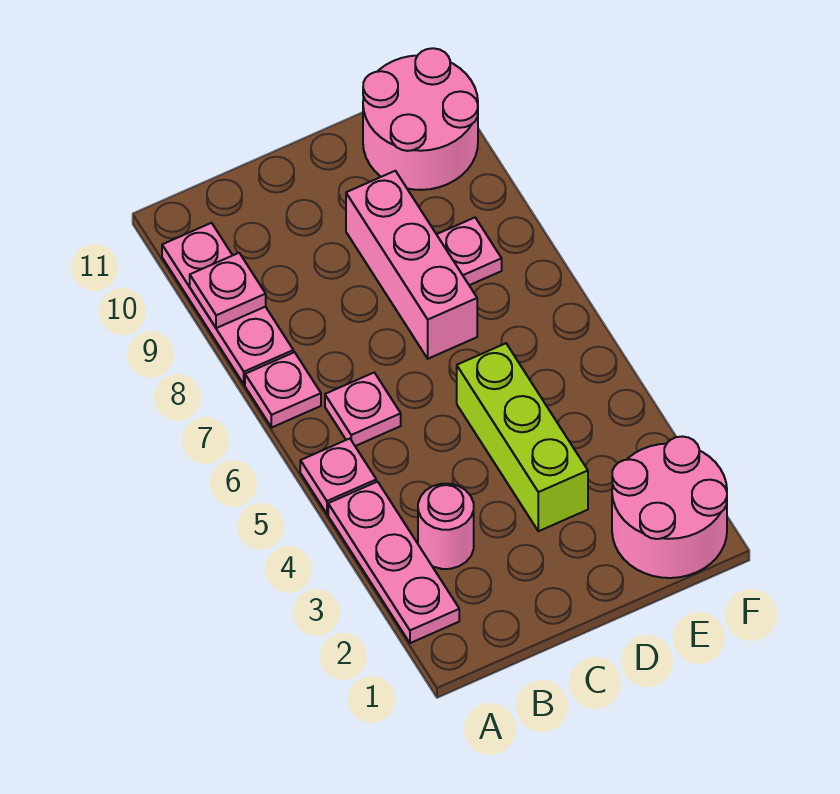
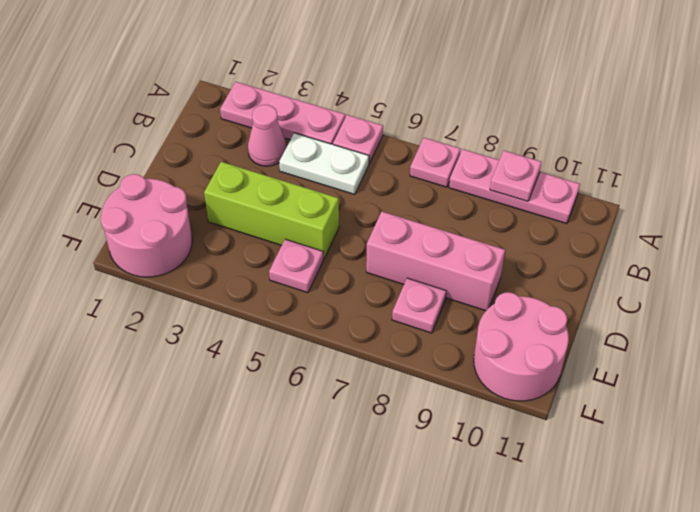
pink 1x1 round brick [418,484,474,569] -> pink 1x1 cone [248,105,287,166]
none -> white 1x2 plate [279,133,369,194]
pink 1x1 plate [325,373,401,446] -> pink 1x1 plate moved to [269,239,323,293]

